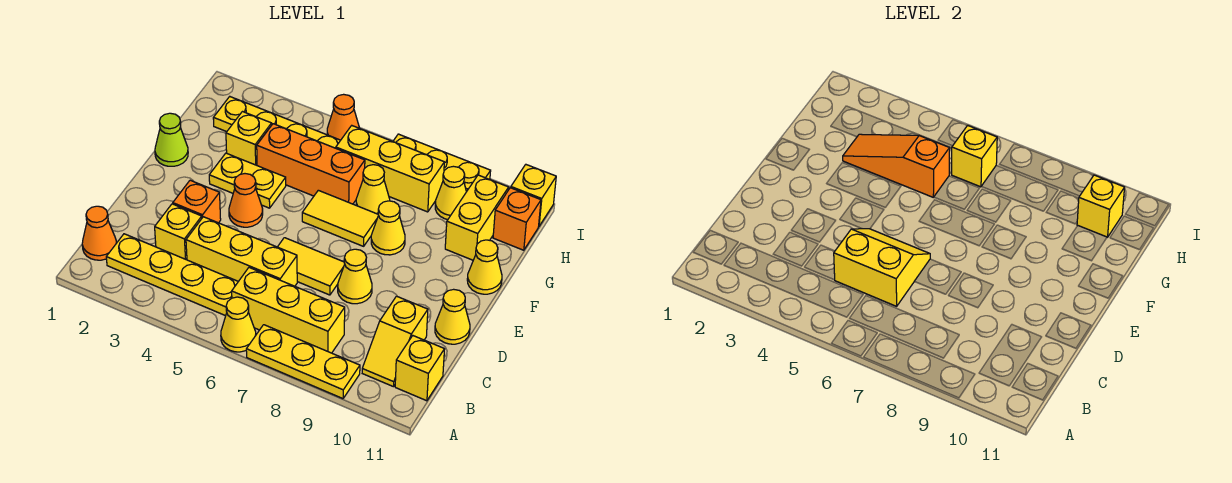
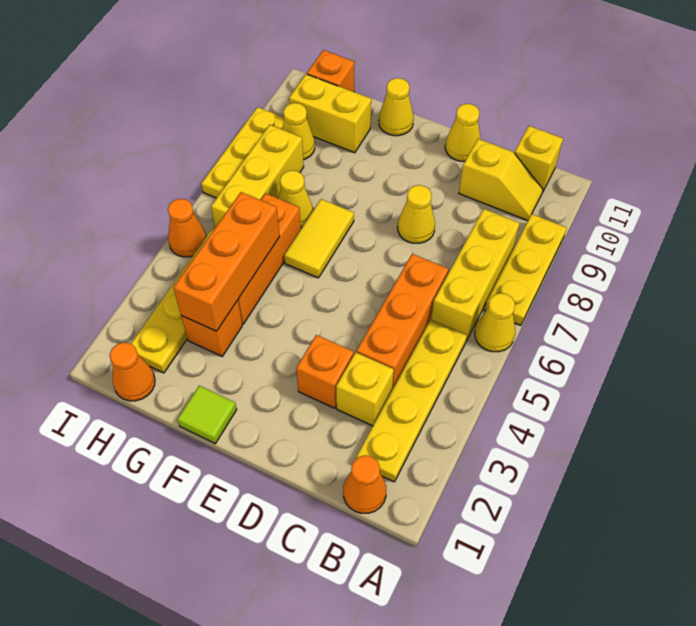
yellow 1x3 brick [186,217,297,286] -> orange 1x3 brick [356,254,448,390]
yellow 2x2 slope [834,228,930,306] -> none
yellow 1x2 tile [278,238,345,295] -> none
orange 1x1 cone [229,174,263,227] -> orange 1x1 cone moved to [110,342,155,401]
lime 1x1 cone [155,113,188,166] -> lime 1x1 tile [177,386,237,444]
yellow 1x2 plate [209,153,286,208] -> none
yellow 1x1 cone [371,201,405,255] -> none
yellow 1x1 brick [226,112,272,165] -> orange 1x1 brick [181,300,242,356]
orange 1x3 slope [843,134,950,197] -> orange 1x3 brick [173,192,280,331]
yellow 1x1 brick [952,125,997,187] -> none
yellow 1x1 brick [1077,175,1125,237] -> none
yellow 1x1 brick [511,165,556,226] -> none

